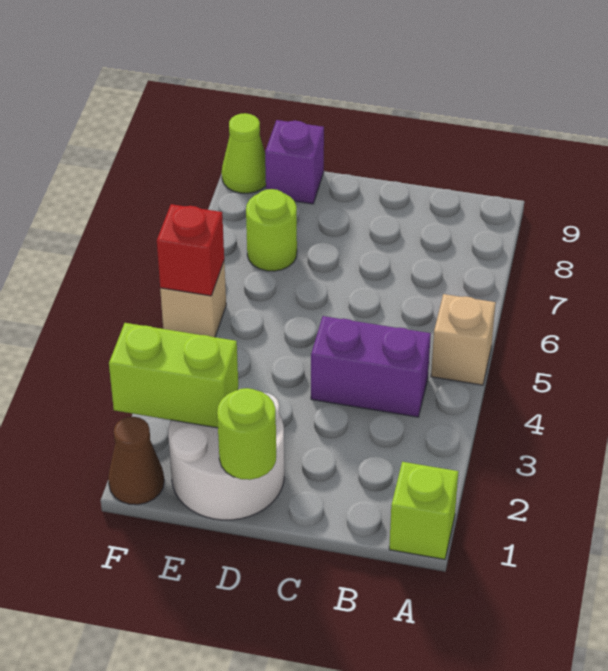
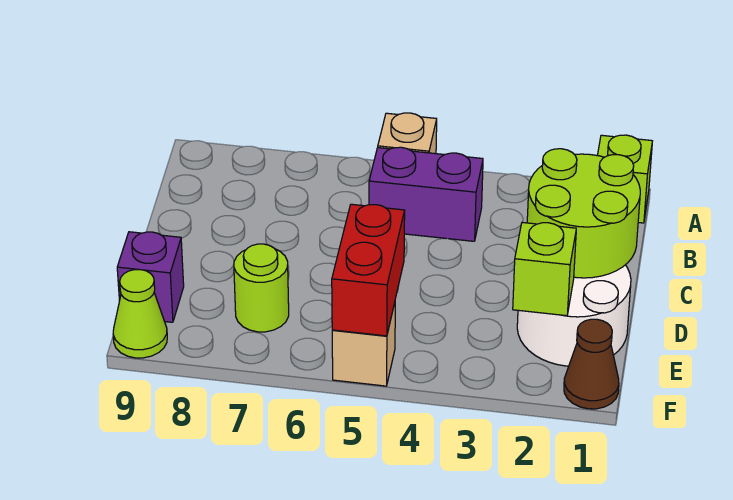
purple 1x2 brick [311,316,431,417] -> purple 1x2 brick turned to [369,147,483,241]
lime 1x1 round brick [217,388,276,480] -> lime 2x2 round brick [527,149,640,278]
lime 1x2 brick [109,323,238,428] -> lime 1x1 brick [513,222,576,316]
red 1x1 brick [157,204,224,296] -> red 1x2 brick [332,204,405,336]

